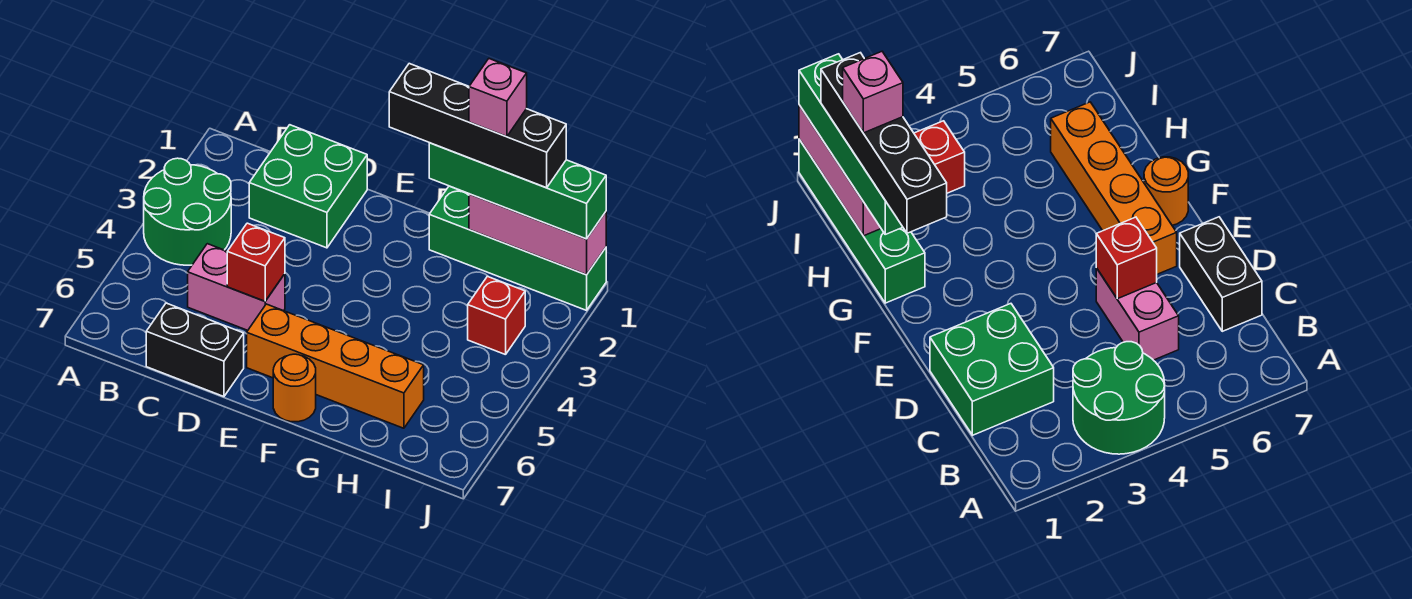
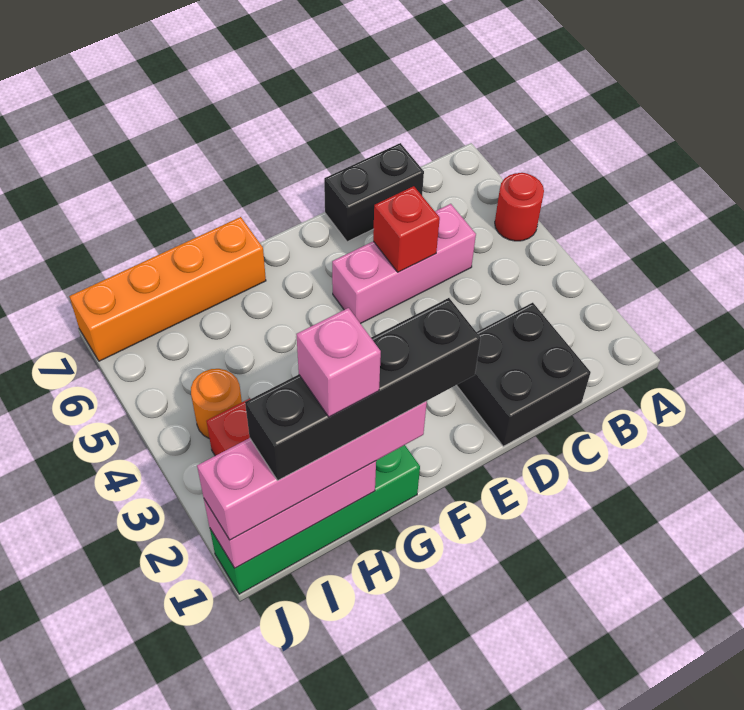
green 2x2 round brick [144,158,231,265] -> none
none -> red 1x1 round brick [495,173,544,241]
green 2x2 brick [249,125,367,248] -> black 2x2 brick [457,303,591,446]
pink 1x2 brick [188,244,285,330] -> pink 1x3 brick [332,204,476,324]
orange 1x4 brick [247,304,424,428] -> orange 1x4 brick moved to [69,217,266,361]
orange 1x1 round brick [273,354,316,422] -> orange 1x1 round brick moved to [191,369,242,438]
green 1x4 brick [429,143,606,239] -> pink 1x4 brick [197,401,427,540]

